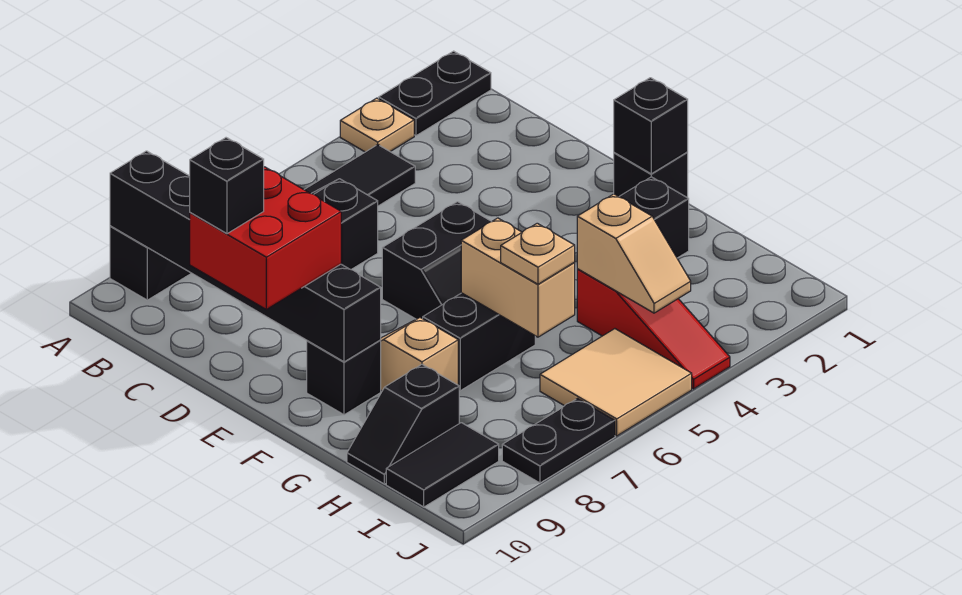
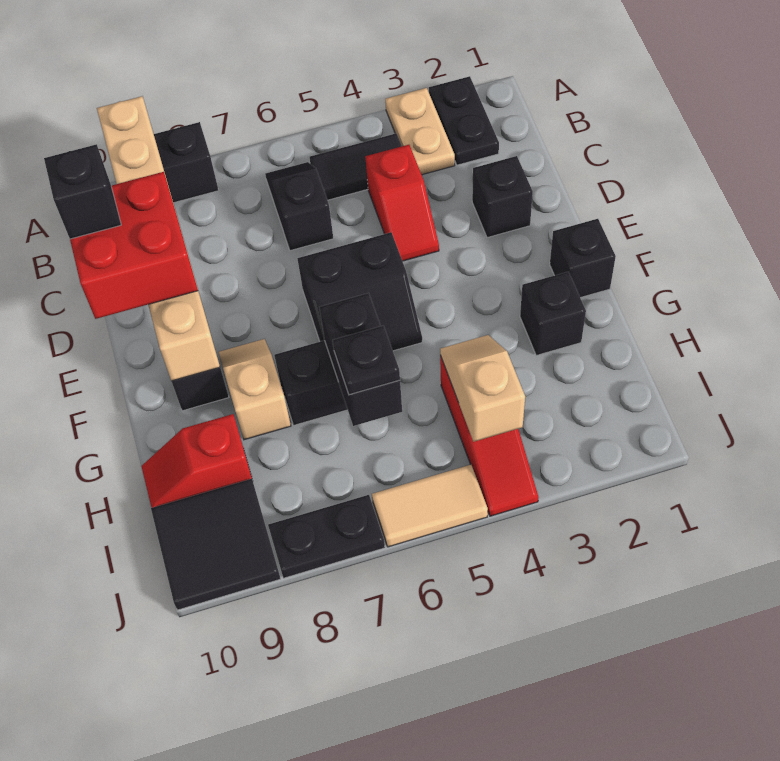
black 1x2 plate [379,51,491,136] -> black 1x2 plate turned to [429,76,499,165]
tan 1x1 plate [340,98,414,152] -> tan 1x2 plate [385,88,455,175]
black 1x6 brick [110,151,381,362] -> tan 1x6 brick [97,96,220,381]
none -> red 1x2 slope [365,145,439,261]
black 1x1 brick [614,78,688,174] -> black 1x1 brick moved to [472,156,533,238]
tan 1x2 brick [461,218,575,337] -> black 1x2 brick [319,293,402,426]
tan 1x2 slope [577,194,691,313] -> tan 1x2 slope turned to [440,335,525,442]
tan 1x1 plate [501,223,575,284] -> black 1x1 plate [333,326,400,395]
black 1x2 slope [347,365,459,484] -> red 1x2 slope [141,414,252,508]
tan 2x2 tile [540,329,692,436] -> tan 1x2 tile [372,465,488,547]
black 1x2 tile [386,423,499,507] -> black 2x2 tile [151,479,281,610]

